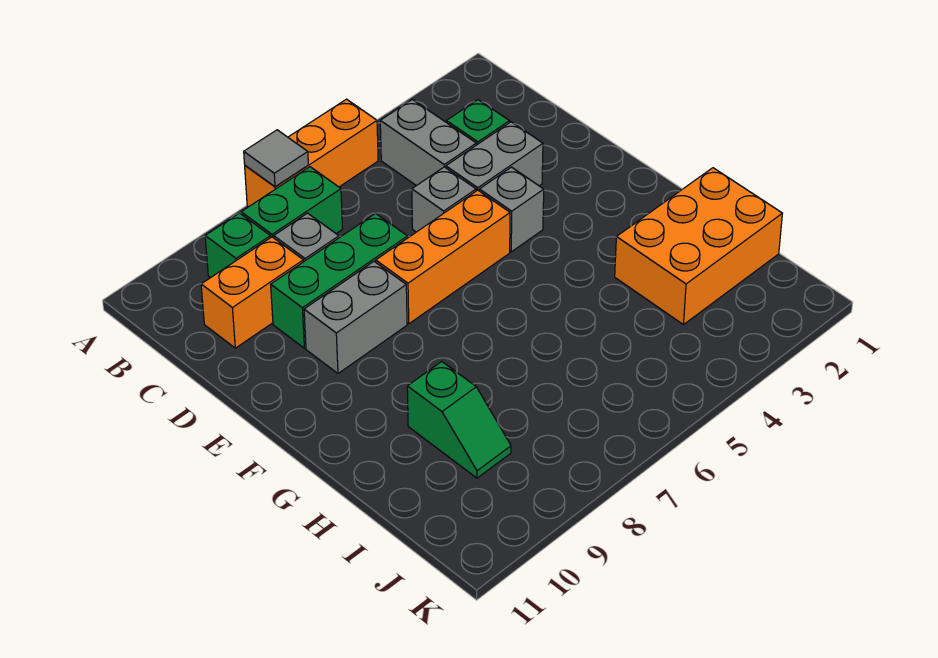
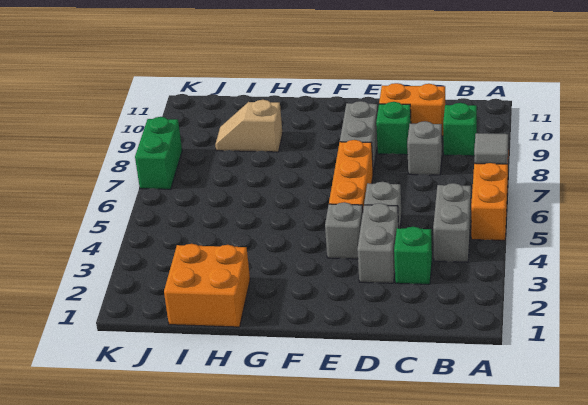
grey 1x2 brick [380,99,476,186] -> grey 1x2 brick turned to [433,183,471,262]
green 1x2 brick [241,167,343,238] -> green 1x2 brick moved to [135,117,182,189]
orange 1x2 brick [201,237,303,348] -> orange 1x2 brick turned to [379,83,445,136]
green 1x3 brick [271,213,408,348] -> green 1x1 brick [376,102,411,155]
orange 2x3 brick [615,168,782,325] -> orange 2x2 brick [164,244,250,327]
green 1x2 slope [407,362,511,478] -> tan 1x2 slope [215,100,283,152]

